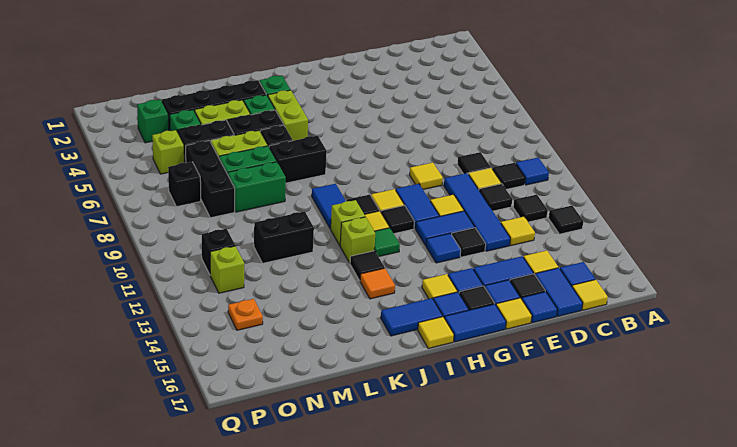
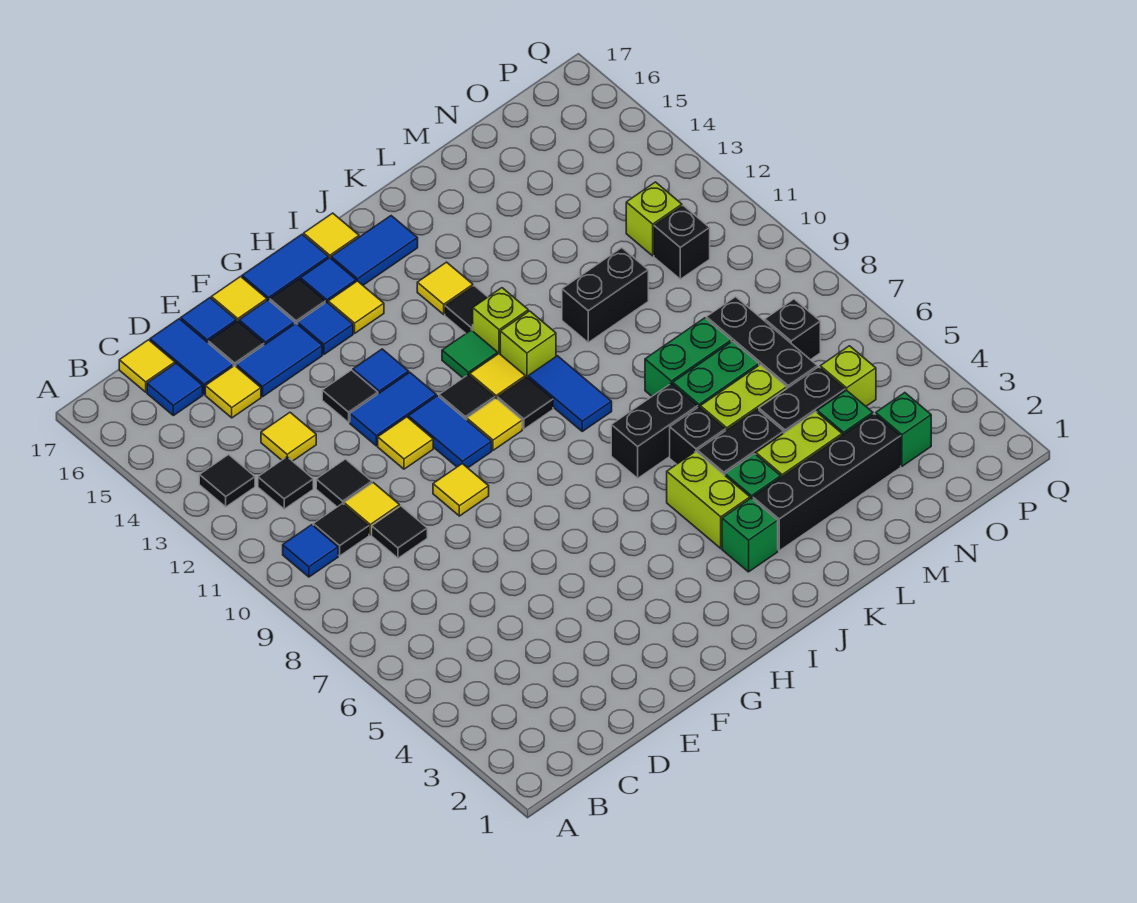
blue 1x4 tile [444,173,510,251] -> none
orange 1x1 tile [360,268,395,299] -> yellow 1x1 tile [417,262,473,314]
orange 1x1 plate [228,299,263,330] -> none

